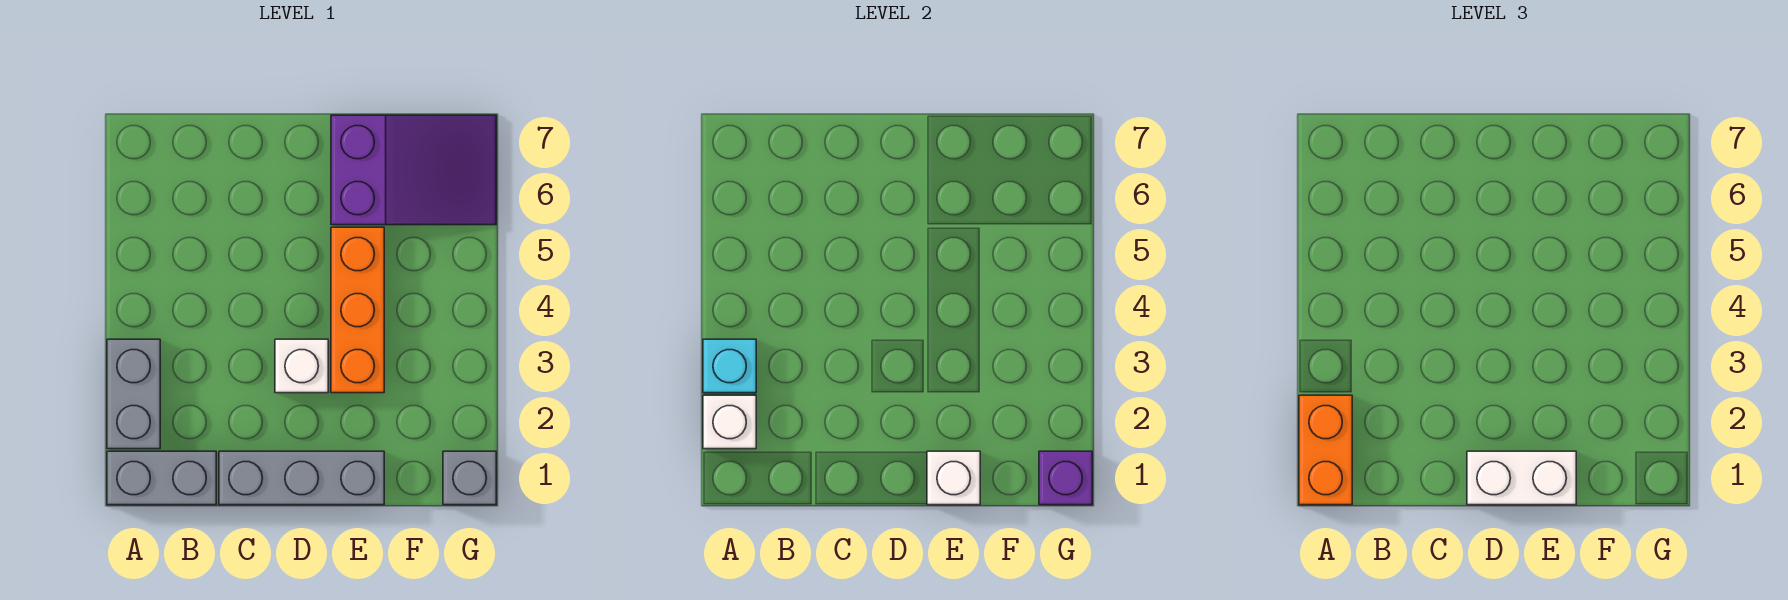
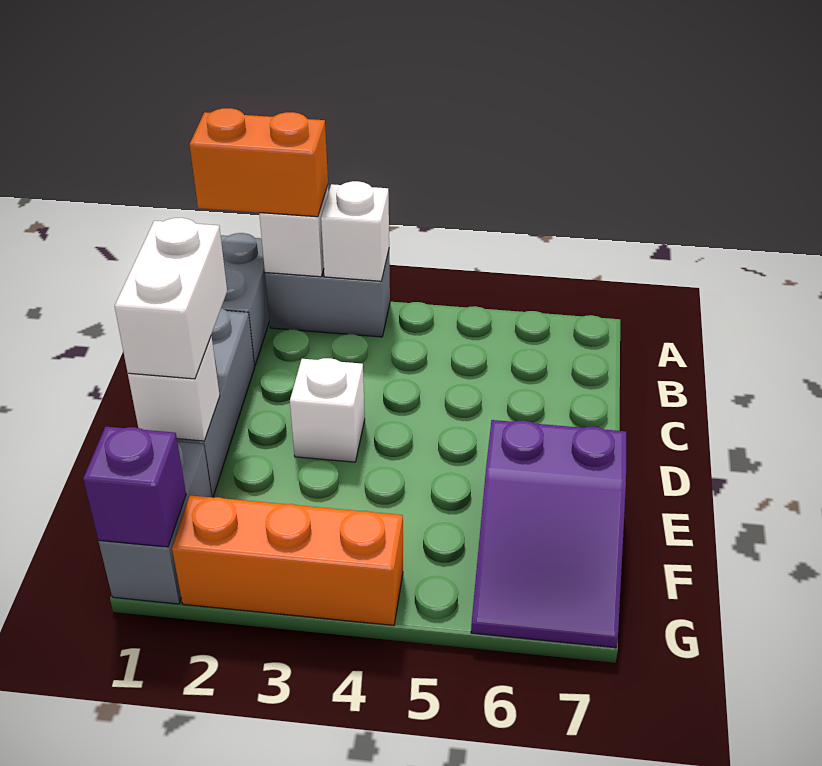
cyan 1x1 brick [703,339,756,393] -> white 1x1 brick [321,181,389,281]
orange 1x3 brick [331,227,384,393] -> orange 1x3 brick moved to [172,495,403,625]
grey 1x1 brick [443,451,496,505] -> grey 1x2 brick [99,442,212,604]

